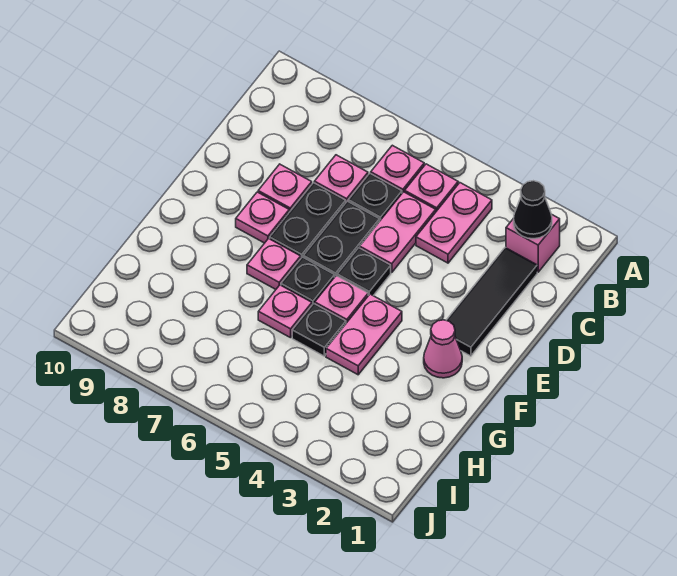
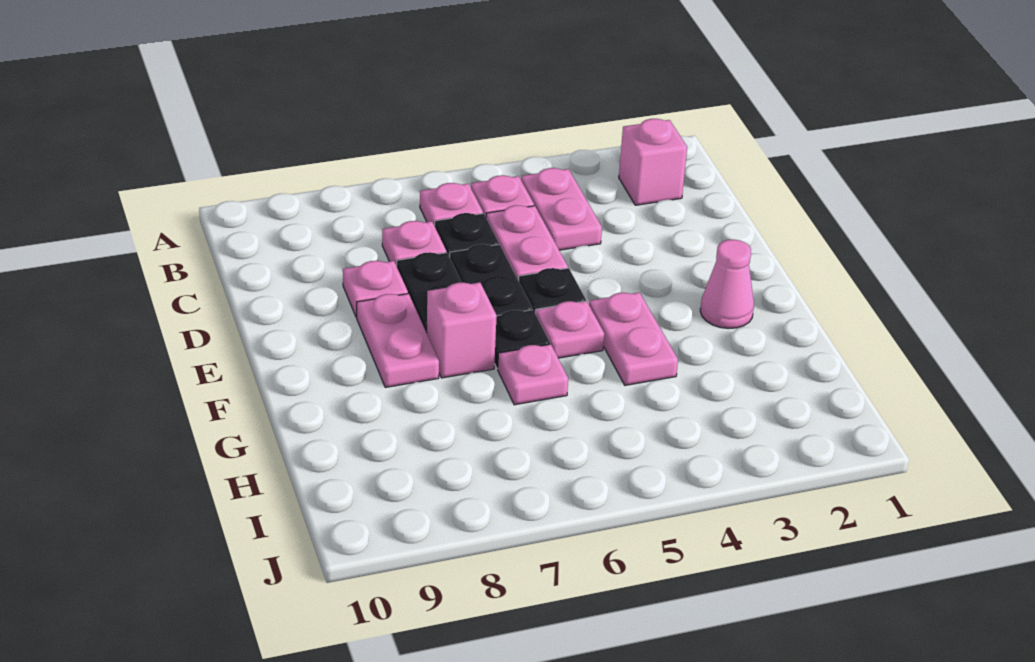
black 1x1 cone [514,181,552,239] -> none
black 1x3 tile [446,248,537,356] -> none
pink 1x1 plate [236,192,289,243] -> pink 1x2 plate [357,294,439,387]
pink 1x1 plate [247,239,301,289] -> pink 1x1 brick [427,282,497,378]
black 1x1 plate [292,304,346,356] -> none

